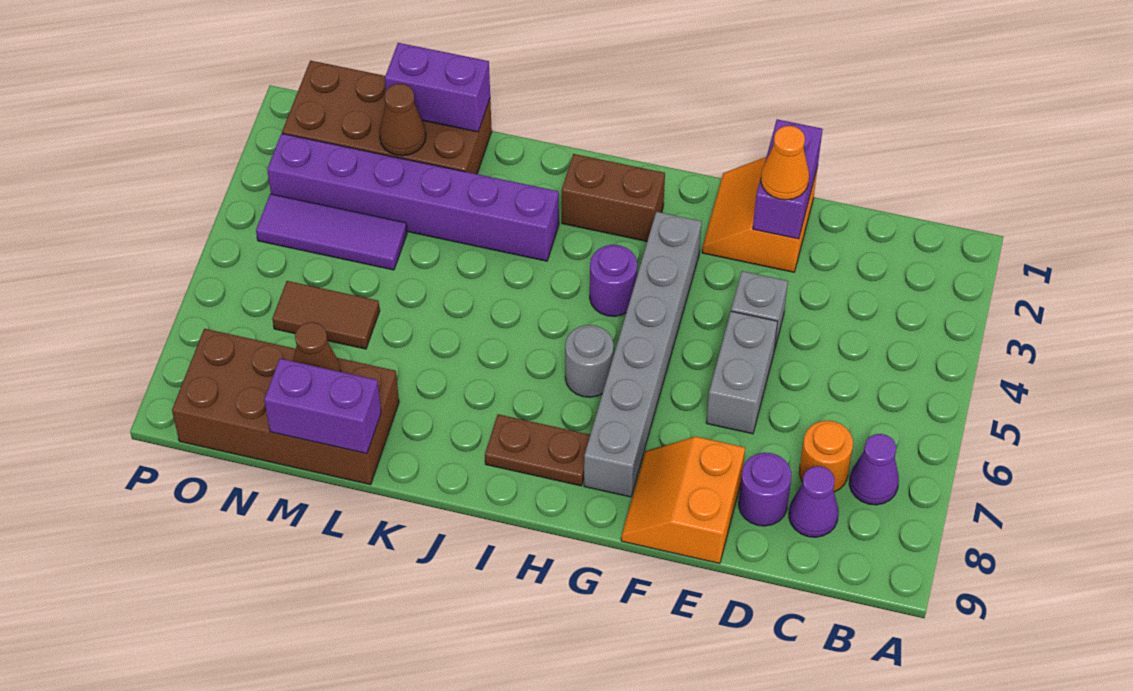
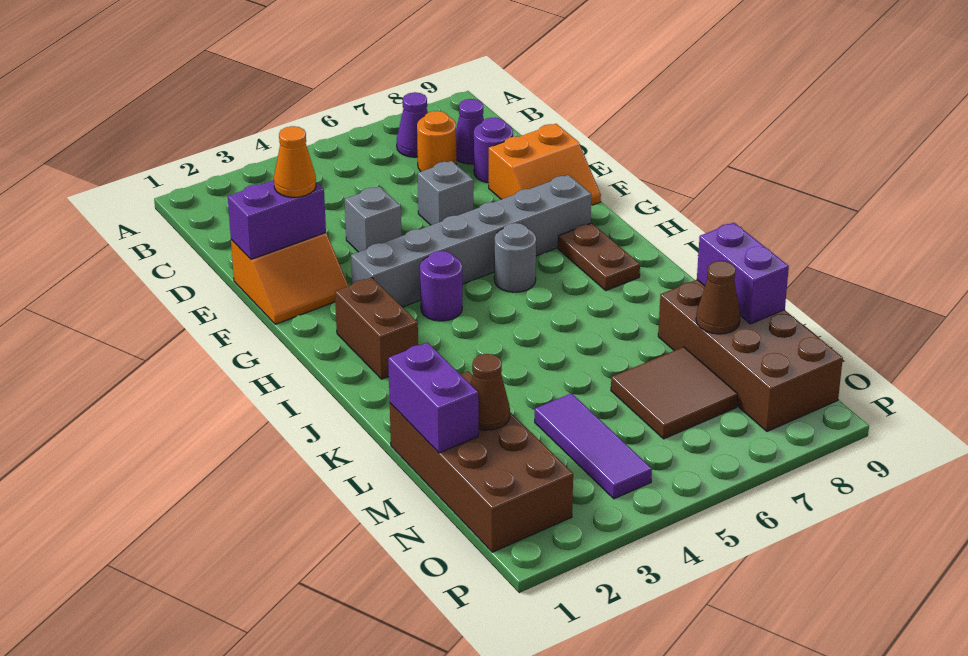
grey 1x2 brick [706,311,778,434] -> grey 1x1 brick [418,161,473,225]
purple 1x6 brick [267,134,559,261] -> none
brown 1x2 tile [272,281,380,349] -> brown 2x2 tile [611,347,738,439]

